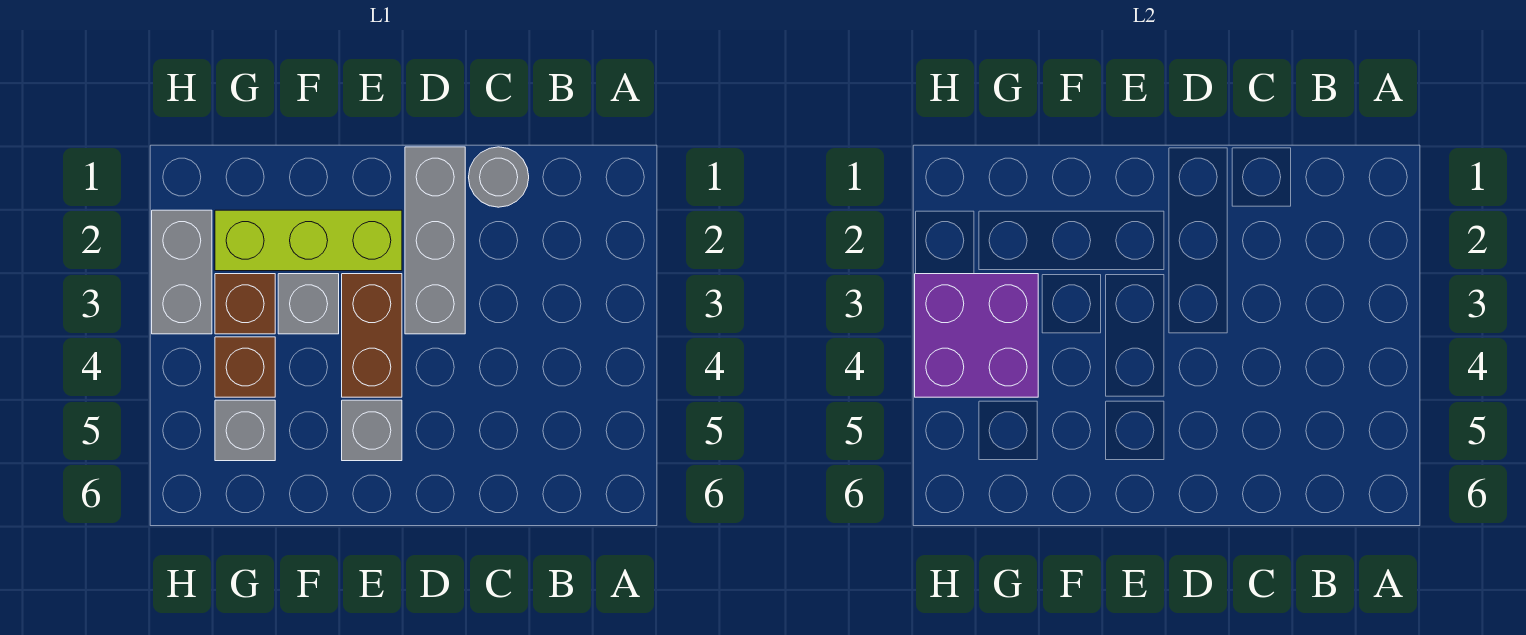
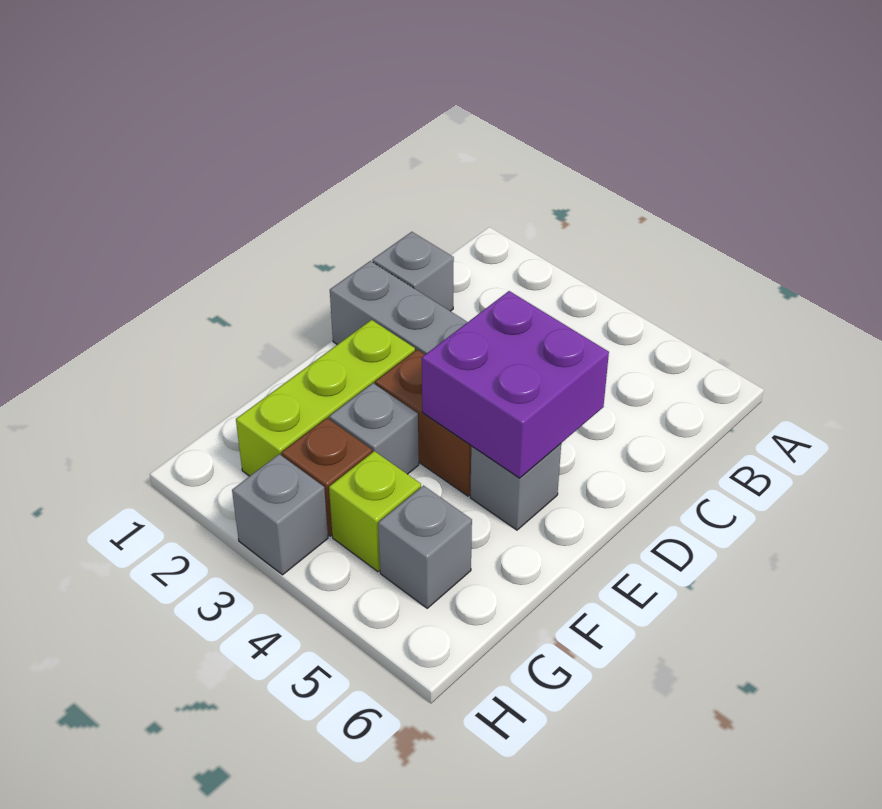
grey 1x1 round brick [469,147,529,207] -> grey 1x1 brick [372,232,454,311]
purple 2x2 brick [915,274,1038,397] -> purple 2x2 brick moved to [422,291,609,478]
brown 1x1 brick [215,337,275,397] -> lime 1x1 brick [329,451,421,572]
grey 1x2 brick [152,210,212,334] -> grey 1x1 brick [232,454,328,575]

